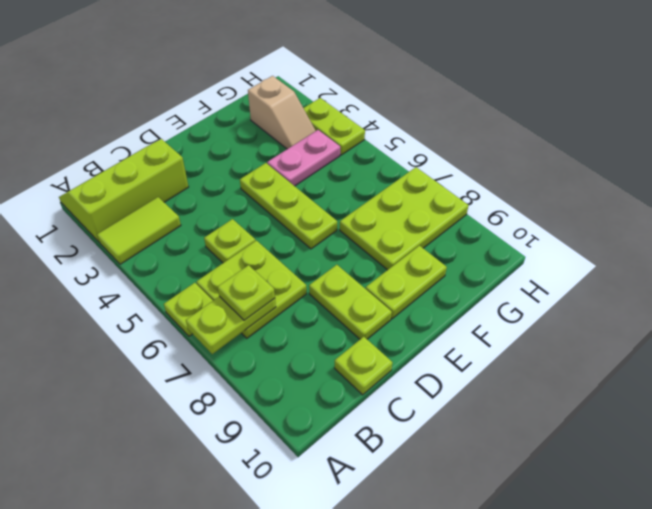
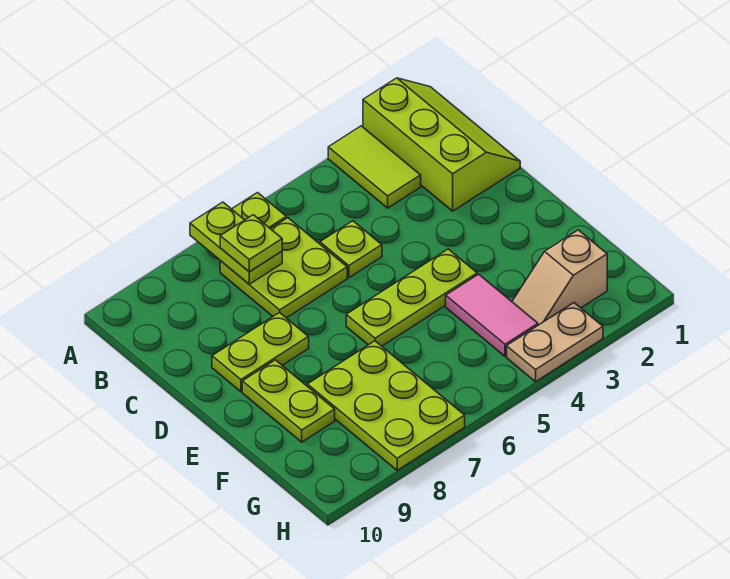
lime 1x1 plate [335,337,392,395] -> none
pink 1x2 plate [267,130,340,186] -> pink 1x2 tile [446,274,538,356]
lime 1x2 plate [304,98,365,155] -> tan 1x2 plate [507,303,603,382]

